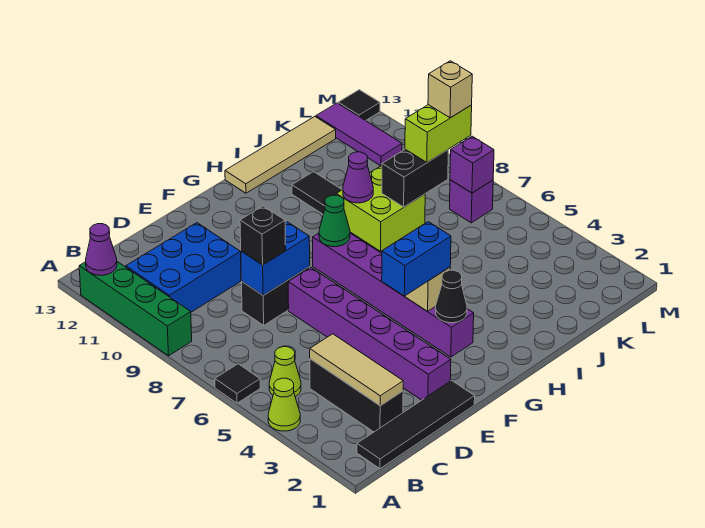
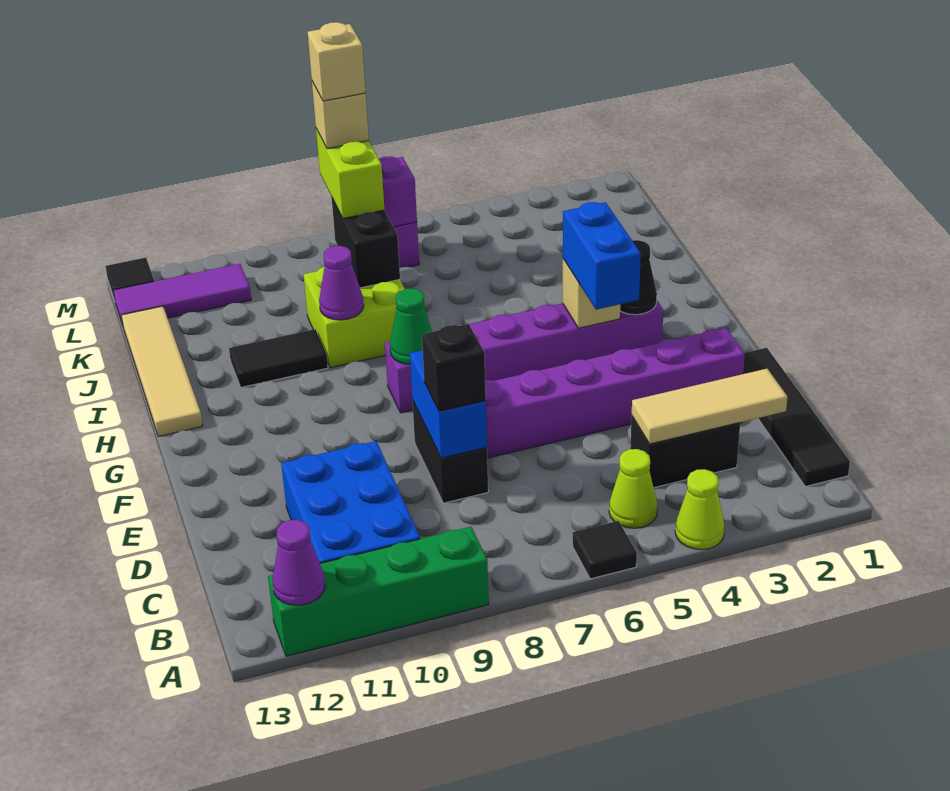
black 1x3 brick [310,359,403,432] -> black 1x2 brick [630,417,740,488]
none -> tan 1x1 brick [308,22,366,101]

